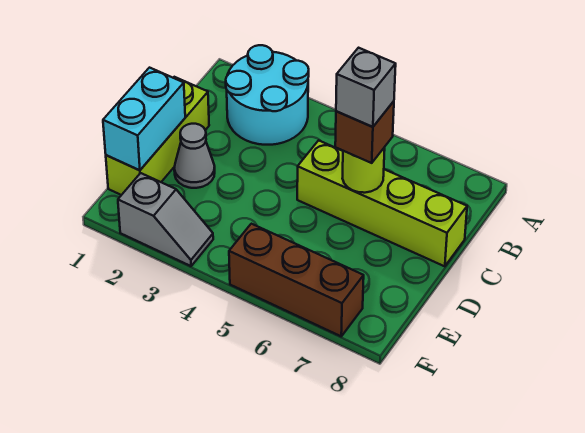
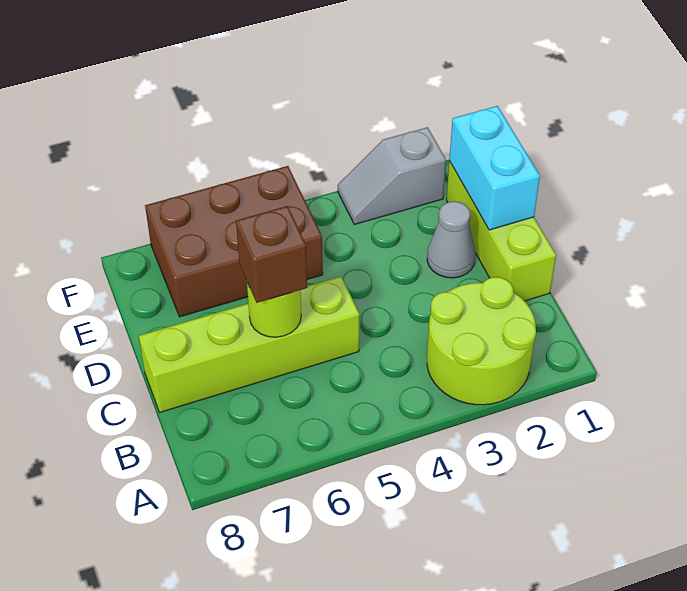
cyan 2x2 round brick [226,45,309,145] -> lime 2x2 round brick [427,277,536,405]
grey 1x1 brick [336,48,396,127] -> none
brown 1x3 brick [229,224,364,336] -> brown 2x3 brick [145,166,323,317]

